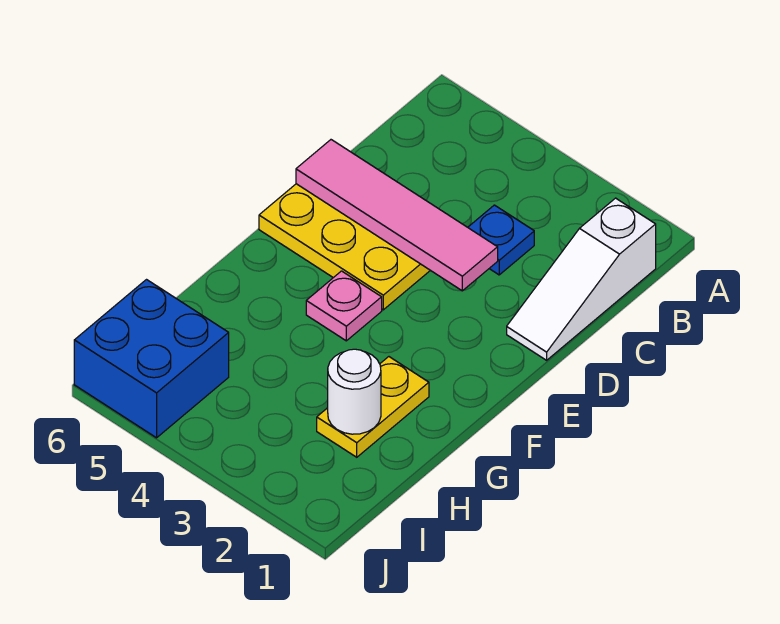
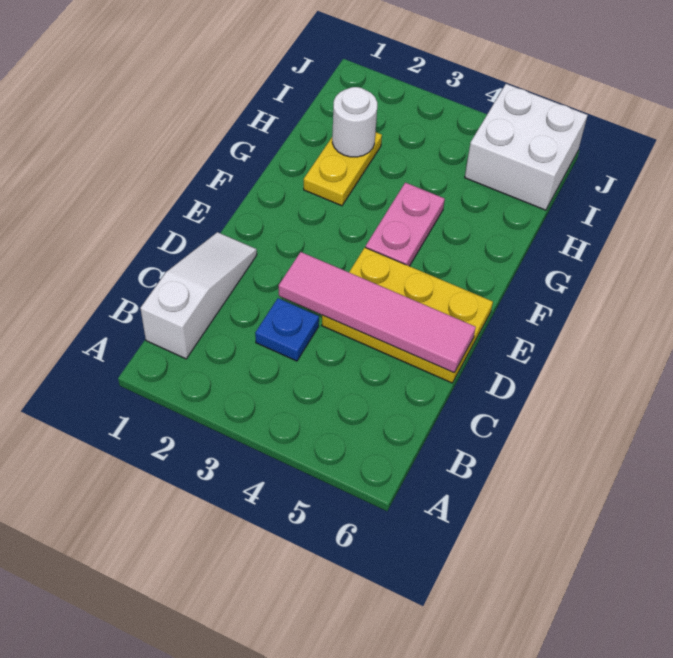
pink 1x1 plate [306,271,382,341] -> pink 1x2 plate [365,183,445,266]
blue 2x2 brick [74,280,229,438] -> white 2x2 brick [465,84,587,210]

